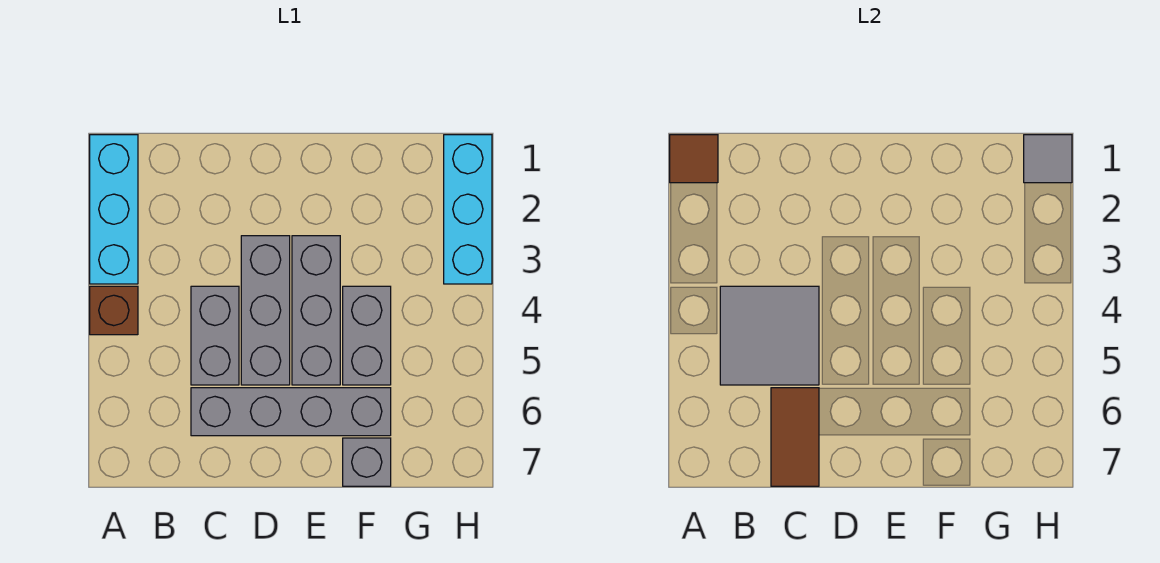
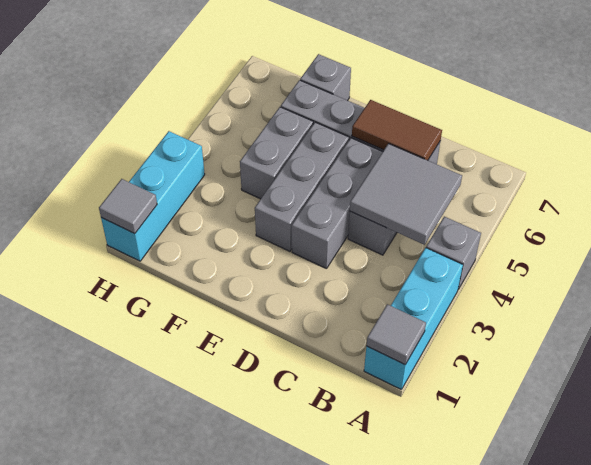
brown 1x1 tile [670,135,718,183] -> grey 1x1 tile [366,304,426,364]
brown 1x1 brick [90,286,138,335] -> grey 1x1 brick [426,217,481,289]
brown 1x2 tile [771,388,819,486] -> brown 1x2 tile turned to [352,100,442,160]

